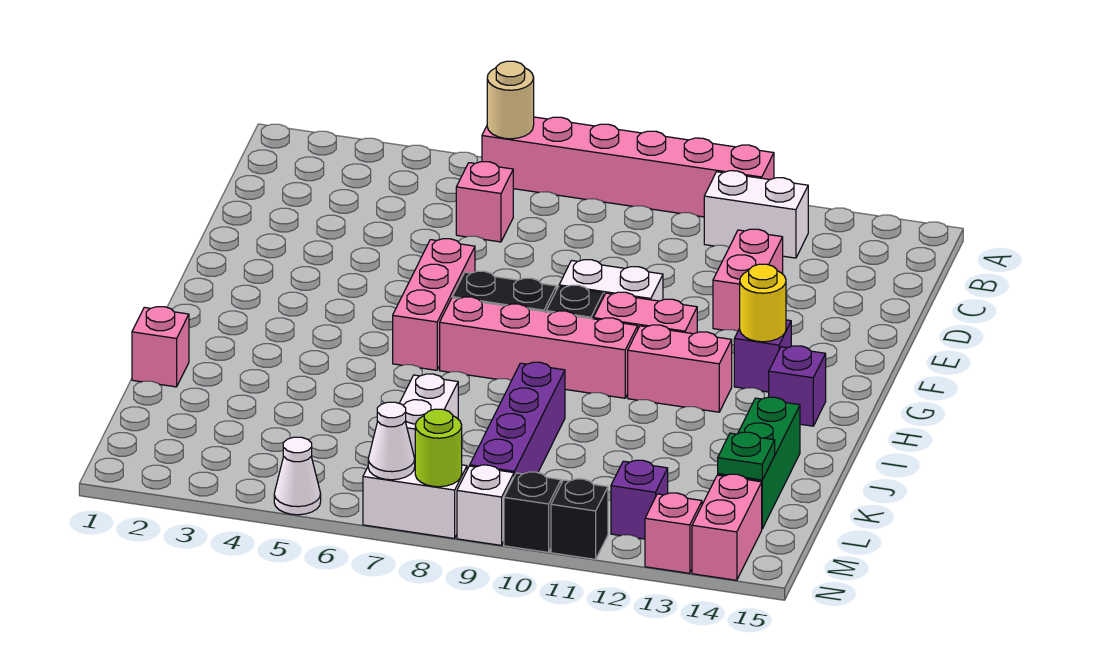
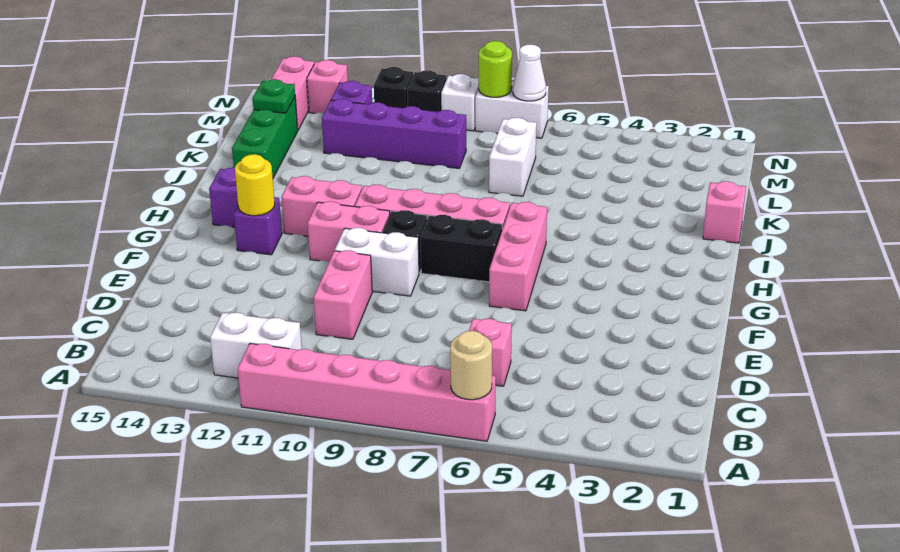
pink 1x2 brick [713,229,783,331] -> pink 1x2 brick moved to [314,250,372,339]
purple 1x4 brick [470,362,565,476] -> purple 1x4 brick turned to [322,99,466,168]
white 1x1 cone [274,437,321,515] -> none

